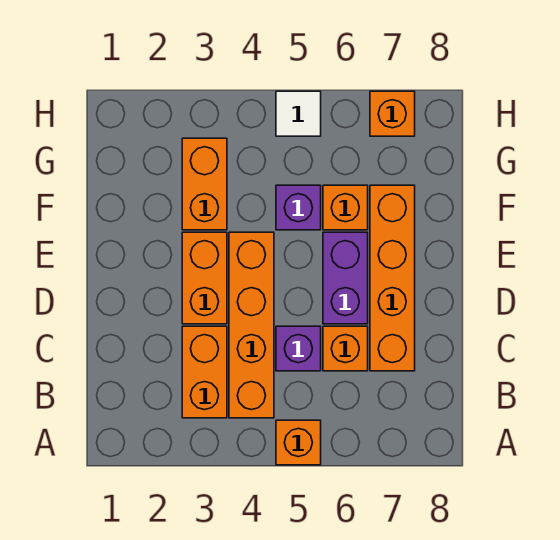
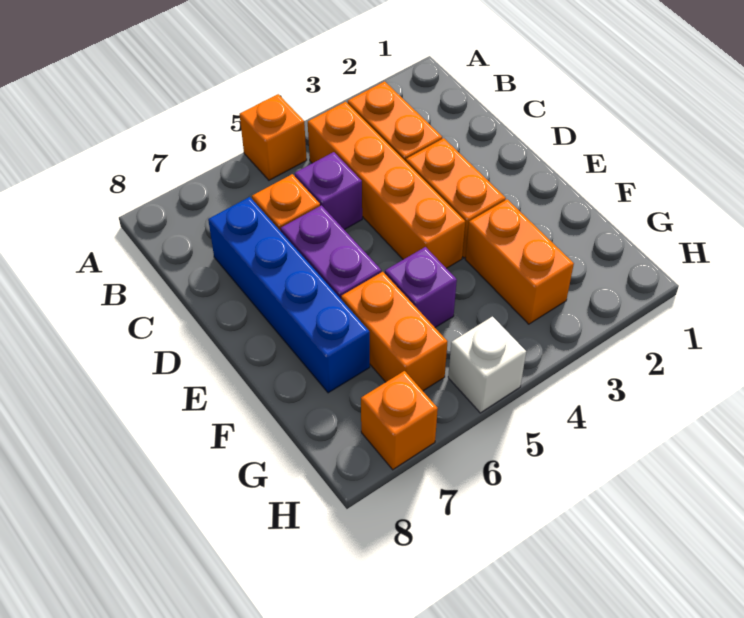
orange 1x4 brick [370,185,415,371] -> blue 1x4 brick [208,197,370,393]
orange 1x1 brick [323,185,368,230] -> orange 1x2 brick [341,272,447,391]
white 1x1 tile [276,91,321,136] -> white 1x1 brick [448,317,526,413]

